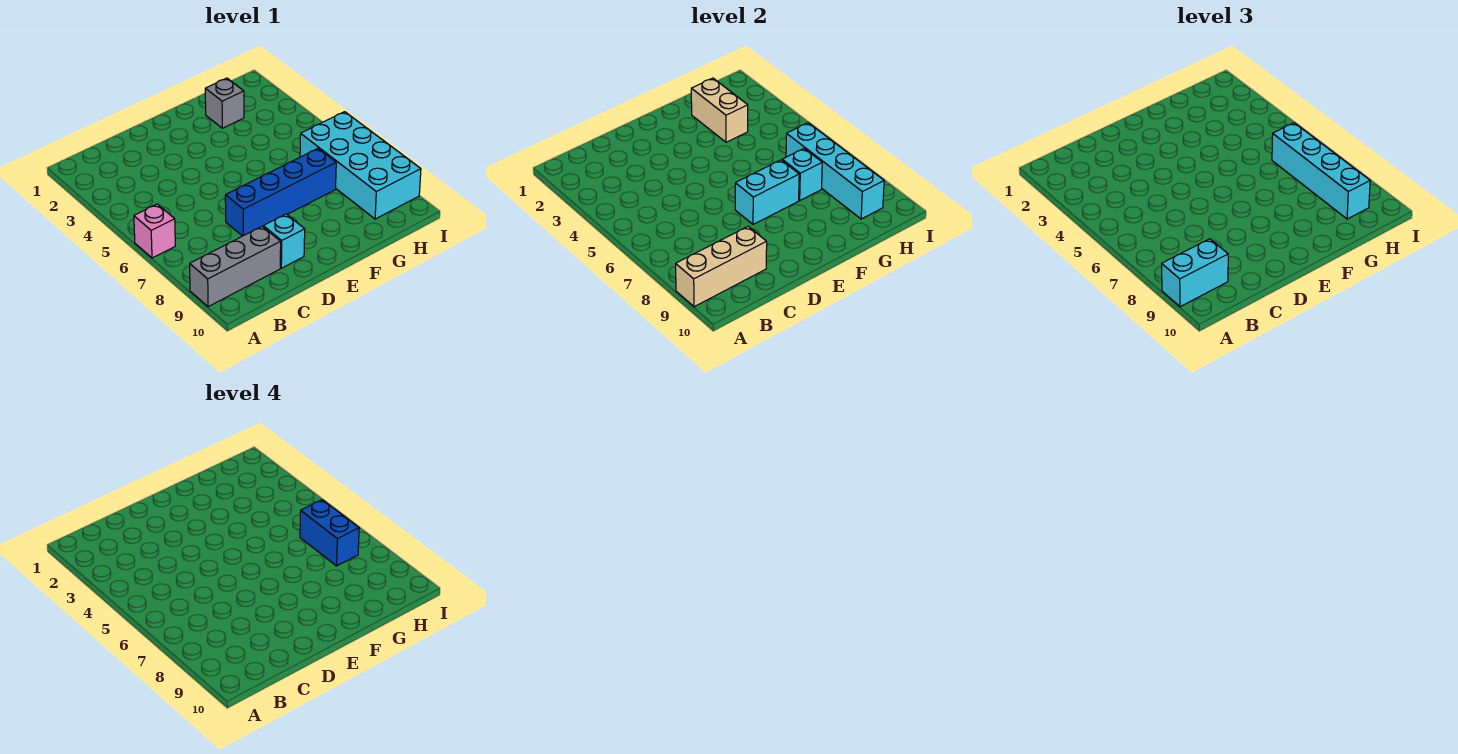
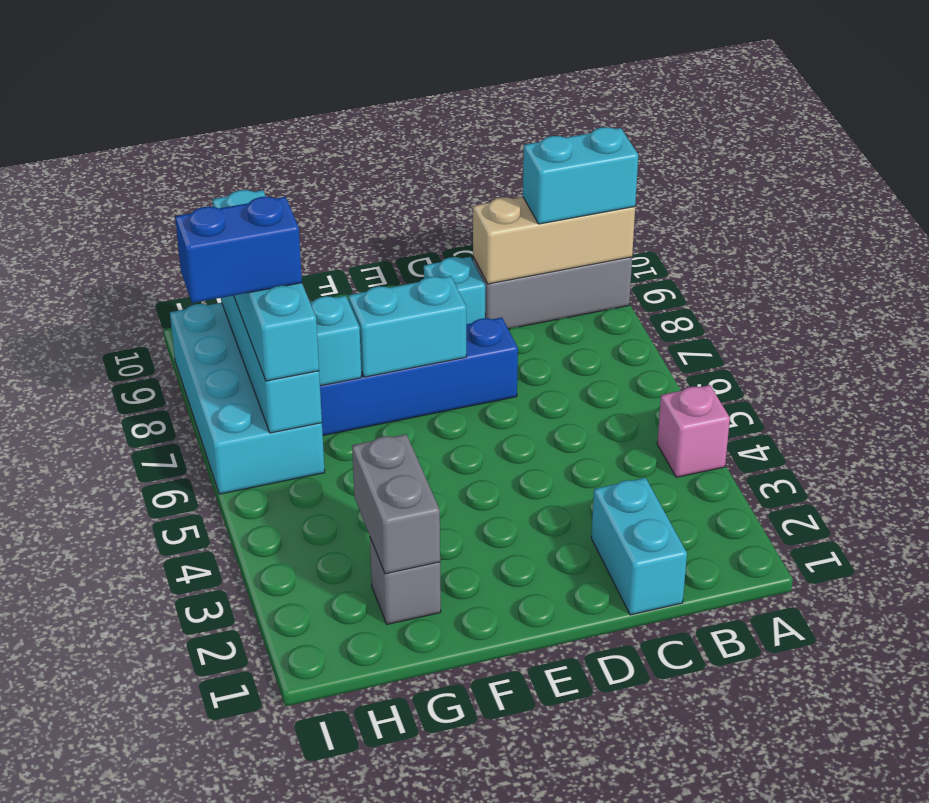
pink 1x1 brick [134,204,175,258] -> pink 1x1 brick moved to [657,385,730,477]
none -> cyan 1x2 brick [591,478,687,615]
tan 1x2 brick [691,78,748,142] -> grey 1x2 brick [352,434,440,574]
blue 1x2 brick [300,500,359,566] -> blue 1x2 brick turned to [175,197,302,303]

